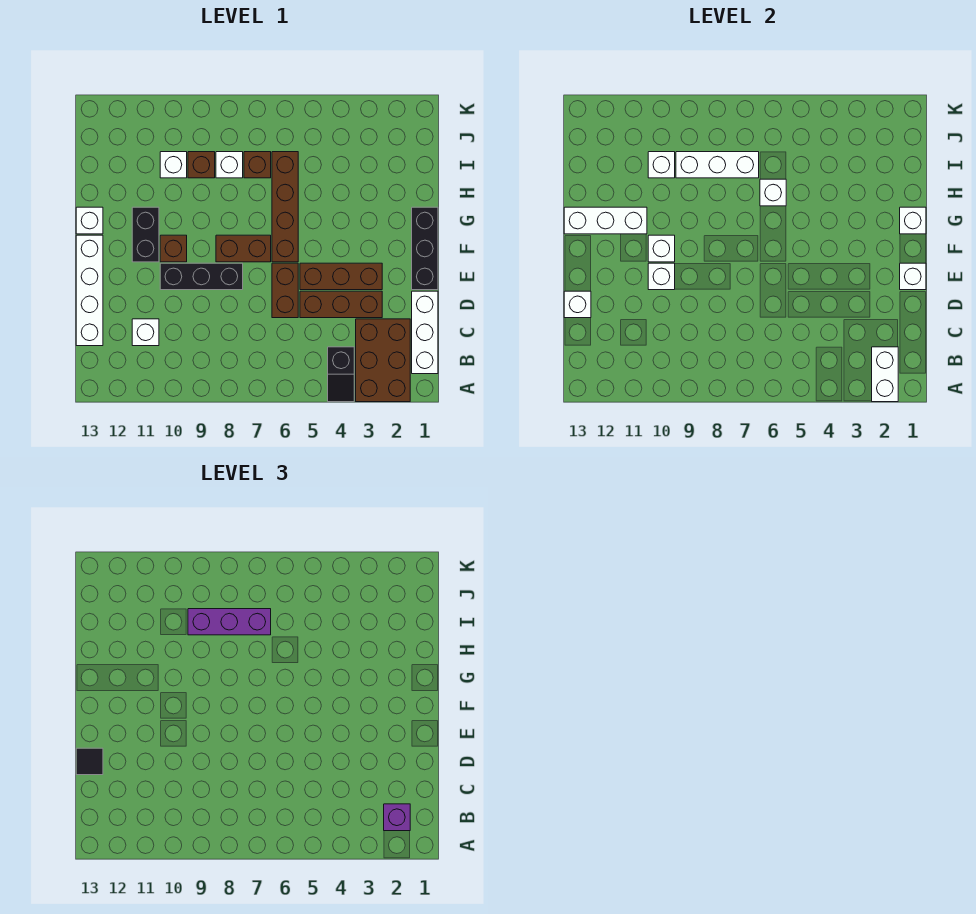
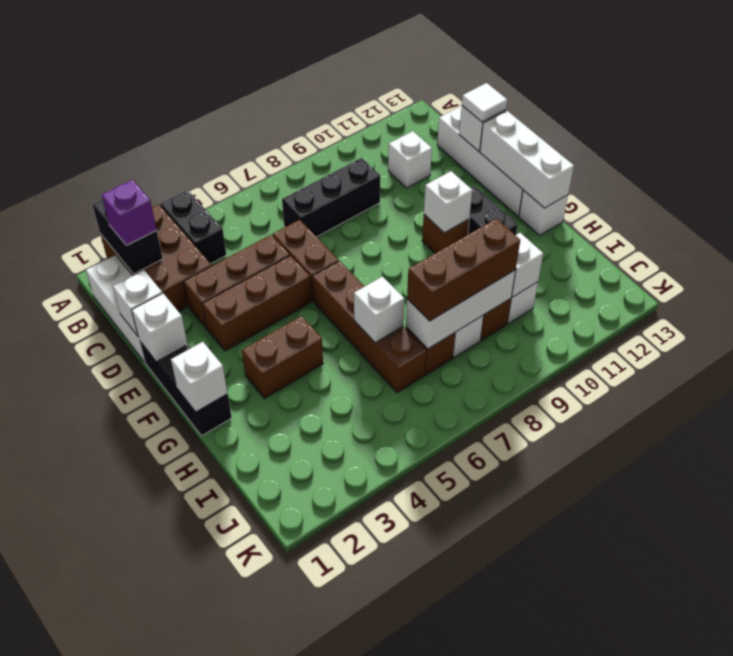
white 1x2 brick [872,347,898,402] -> black 1x2 brick [92,199,163,274]
black 1x2 slope [328,347,354,402] -> black 1x2 brick [160,190,226,264]
black 1x1 tile [76,748,103,775] -> white 1x1 tile [462,83,507,122]
black 1x3 brick [160,263,243,290] -> black 1x3 brick moved to [282,158,380,237]
white 1x1 brick [648,263,675,290] -> white 1x1 brick moved to [113,270,162,336]
brown 1x2 brick [216,235,271,262] -> brown 1x2 brick moved to [242,316,323,398]
white 1x3 brick [564,207,647,234] -> white 1x3 brick turned to [480,111,574,208]
purple 1x3 brick [188,609,271,635] -> brown 1x3 brick [407,218,520,321]

